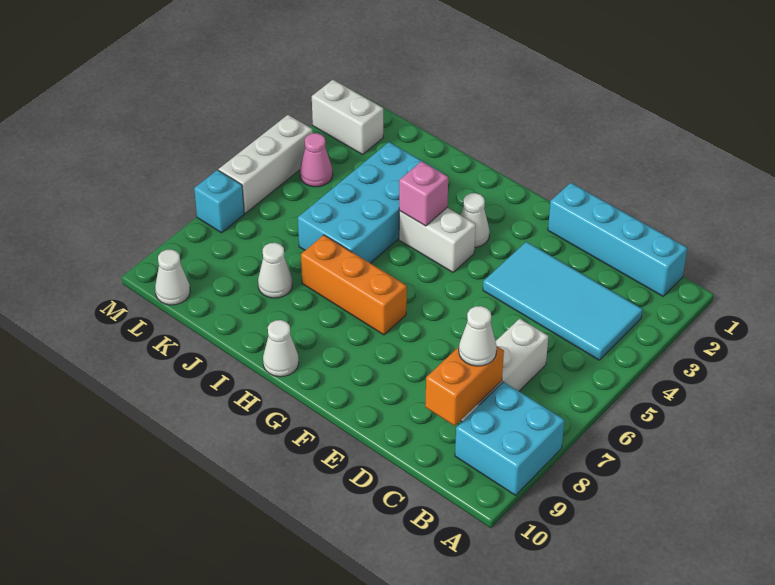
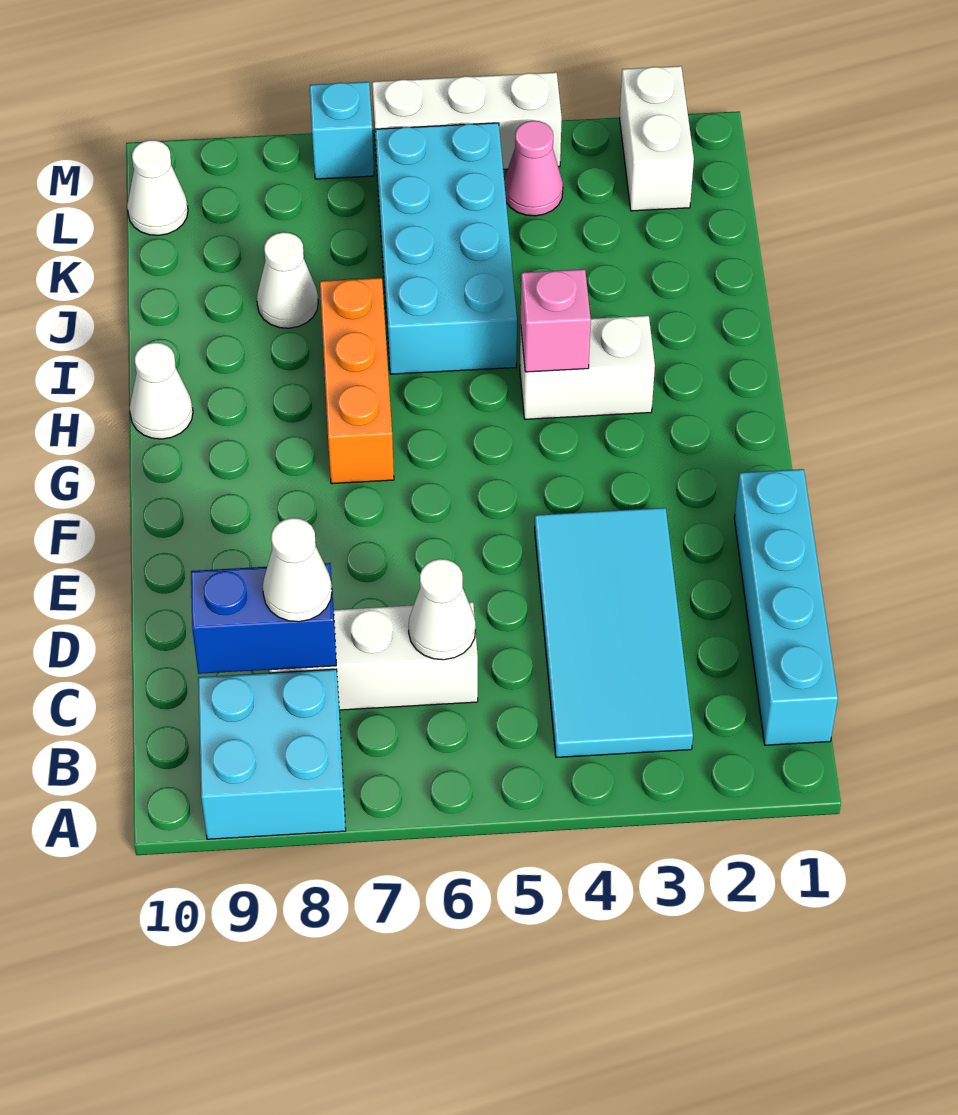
orange 1x2 brick [425,346,504,426] -> blue 1x2 brick [191,563,336,674]
white 1x1 cone [461,193,490,247] -> white 1x1 cone moved to [409,559,476,660]
white 1x2 brick [399,208,476,272] -> white 1x2 brick turned to [520,316,655,419]
cyan 2x4 brick [298,142,442,263] -> cyan 2x4 brick turned to [375,123,517,374]

